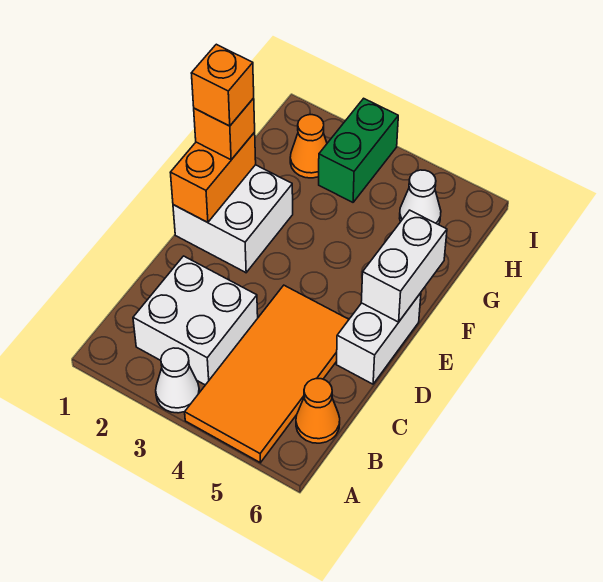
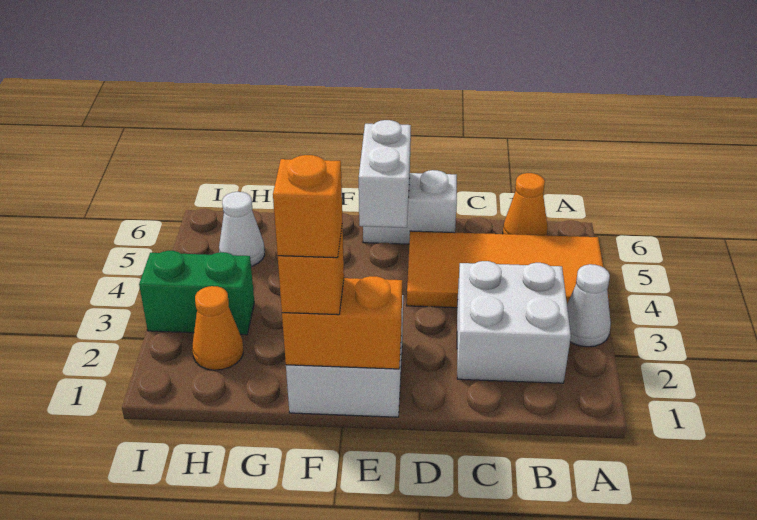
white 1x2 brick [361,210,447,322] -> white 1x2 brick turned to [359,120,411,228]

